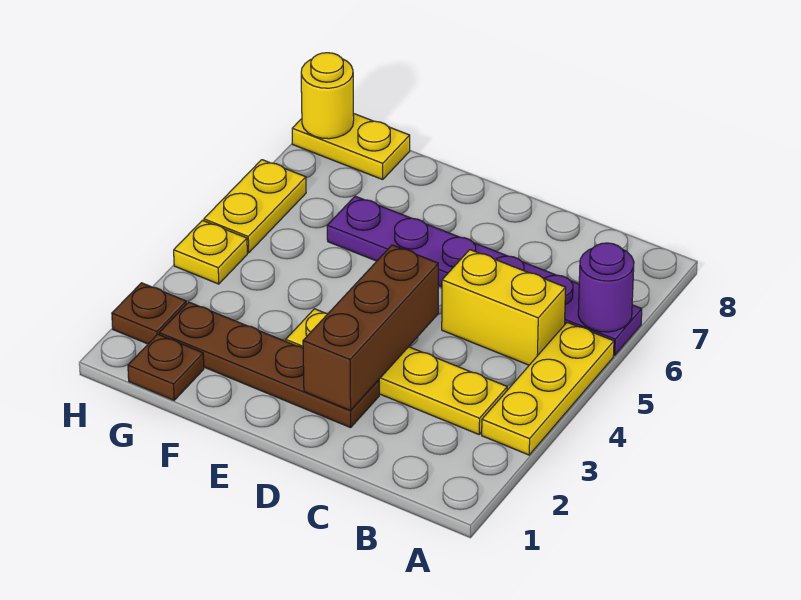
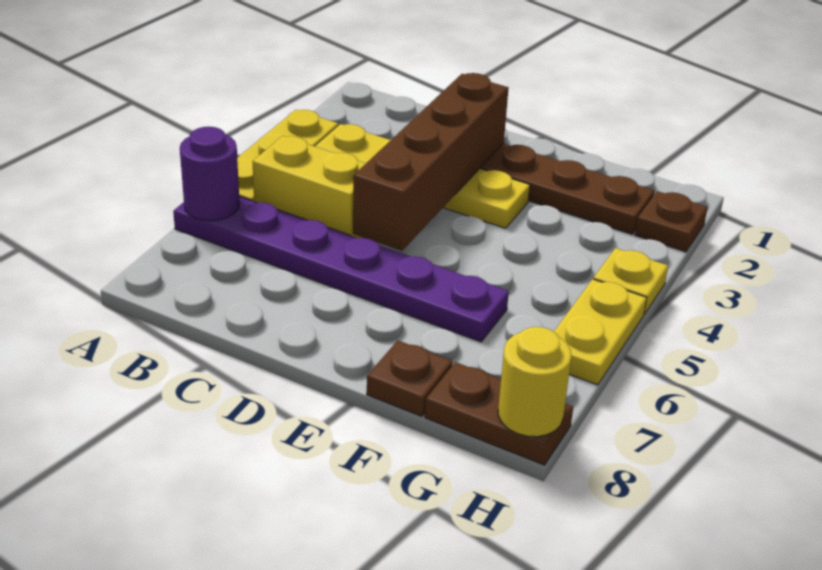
brown 1x3 brick [303,245,438,411] -> brown 1x4 brick [353,73,508,251]
brown 1x1 plate [128,334,204,400] -> brown 1x1 plate moved to [367,341,452,417]
yellow 1x2 plate [292,113,410,179] -> brown 1x2 plate [425,362,573,465]

